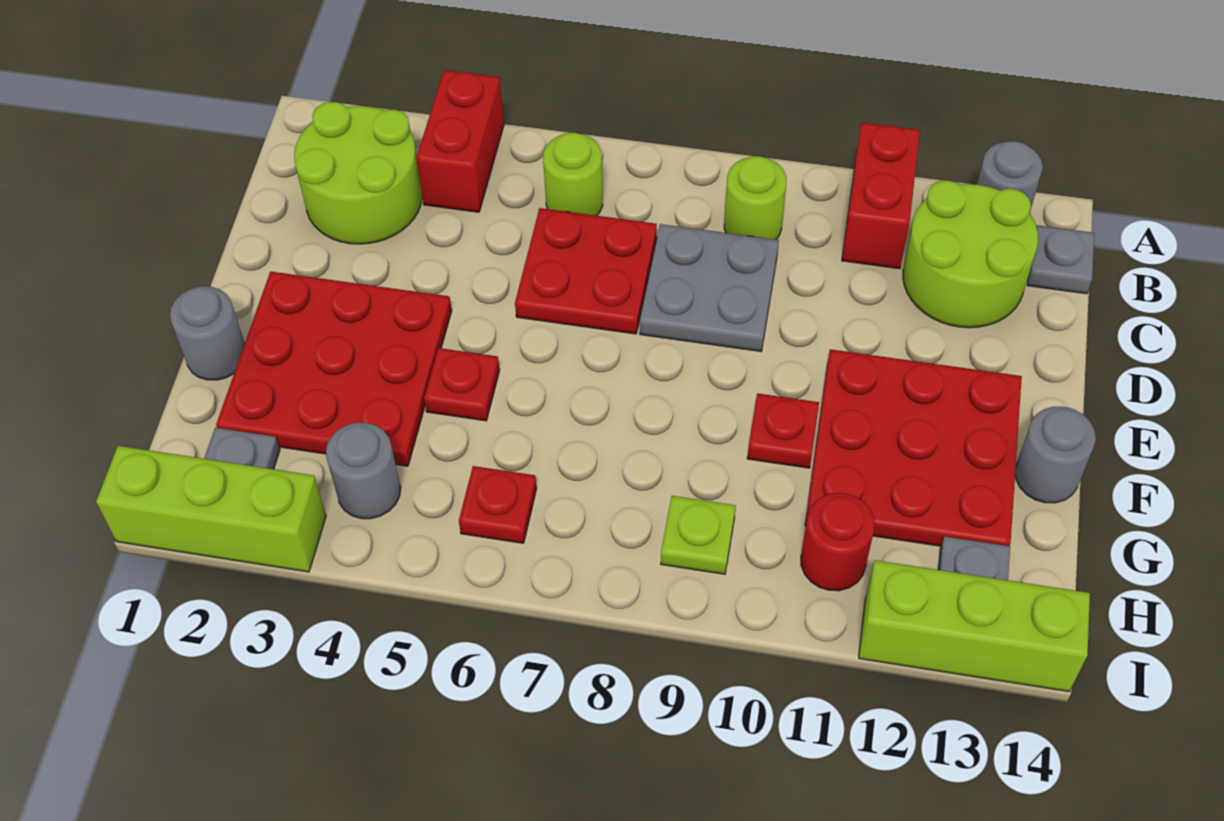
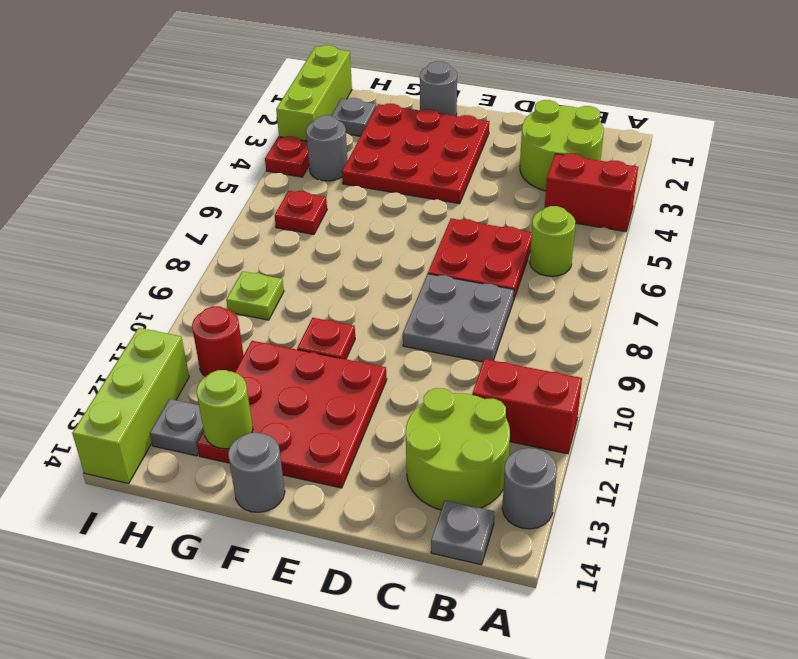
lime 1x1 round brick [724,156,786,239] -> lime 1x1 round brick moved to [197,370,253,449]
red 1x1 plate [424,348,500,421] -> red 1x1 plate moved to [265,136,309,177]

